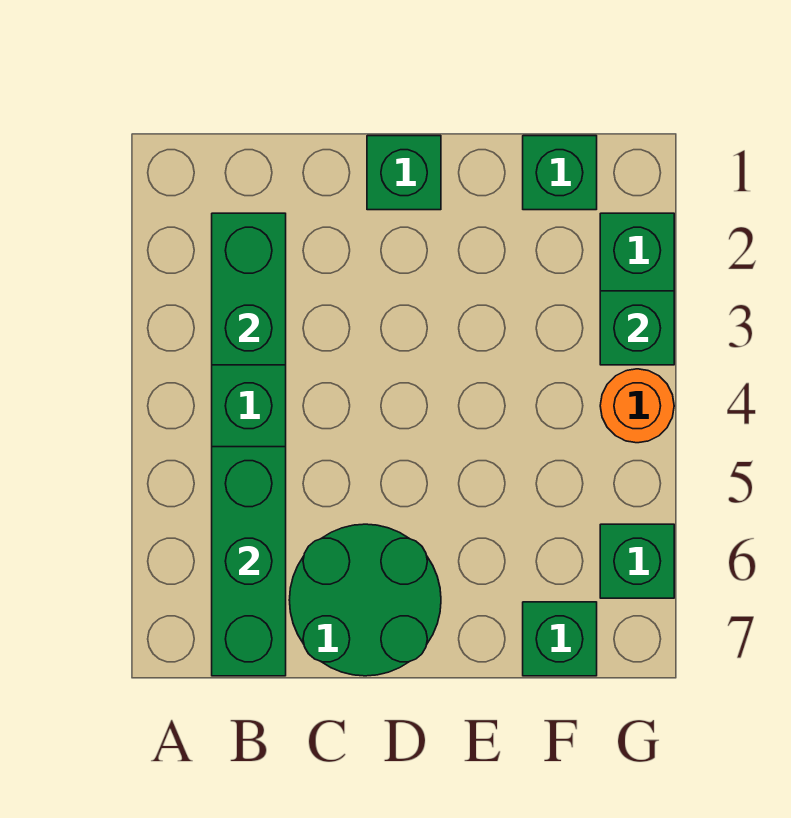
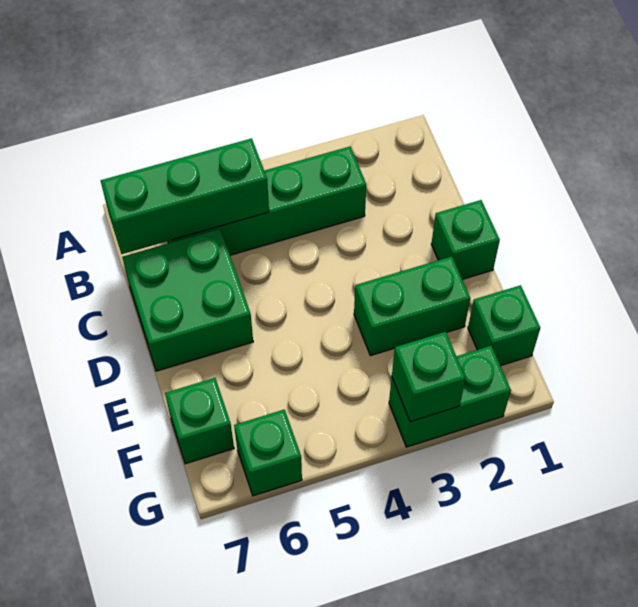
green 1x2 brick [212,213,286,365] -> green 1x2 brick moved to [354,256,470,356]
green 2x2 round brick [289,524,441,676] -> green 2x2 brick [122,229,253,371]
orange 1x1 round brick [600,369,674,443] -> none

